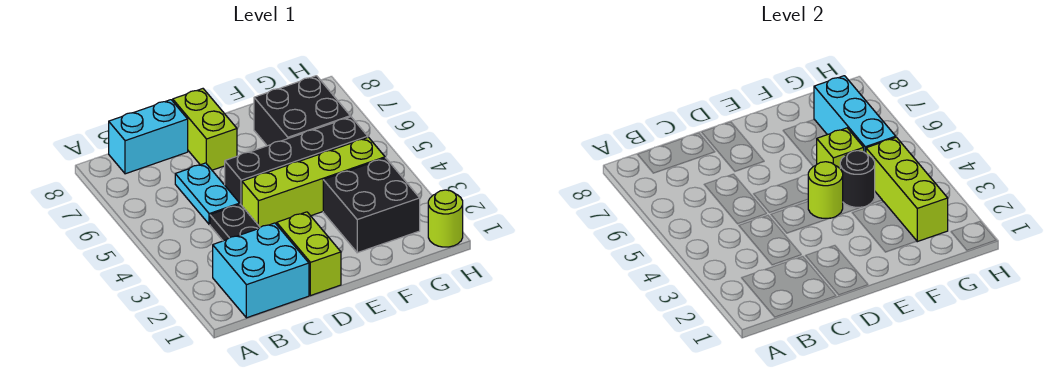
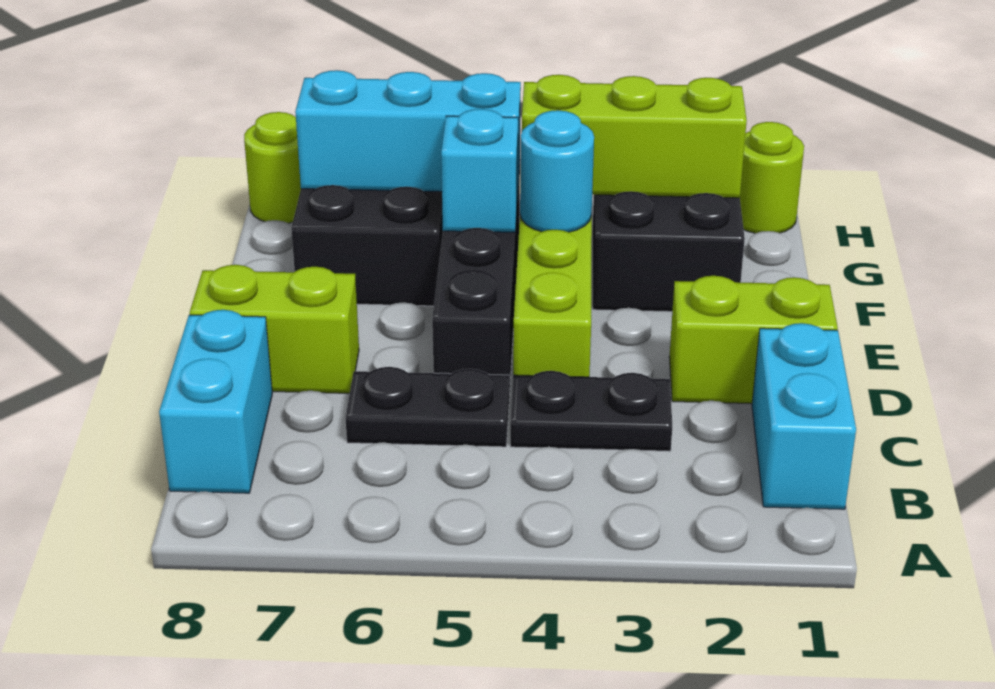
cyan 2x2 brick [213,223,309,318] -> cyan 1x2 brick [752,323,856,509]
cyan 1x2 plate [175,163,240,224] -> black 1x2 plate [345,367,509,447]
lime 1x1 round brick [808,162,843,218] -> lime 1x1 round brick moved to [244,112,301,223]
black 1x1 round brick [840,151,875,208] -> cyan 1x1 round brick [520,110,594,232]
lime 1x1 brick [817,128,864,168] -> cyan 1x1 brick [441,109,518,232]

